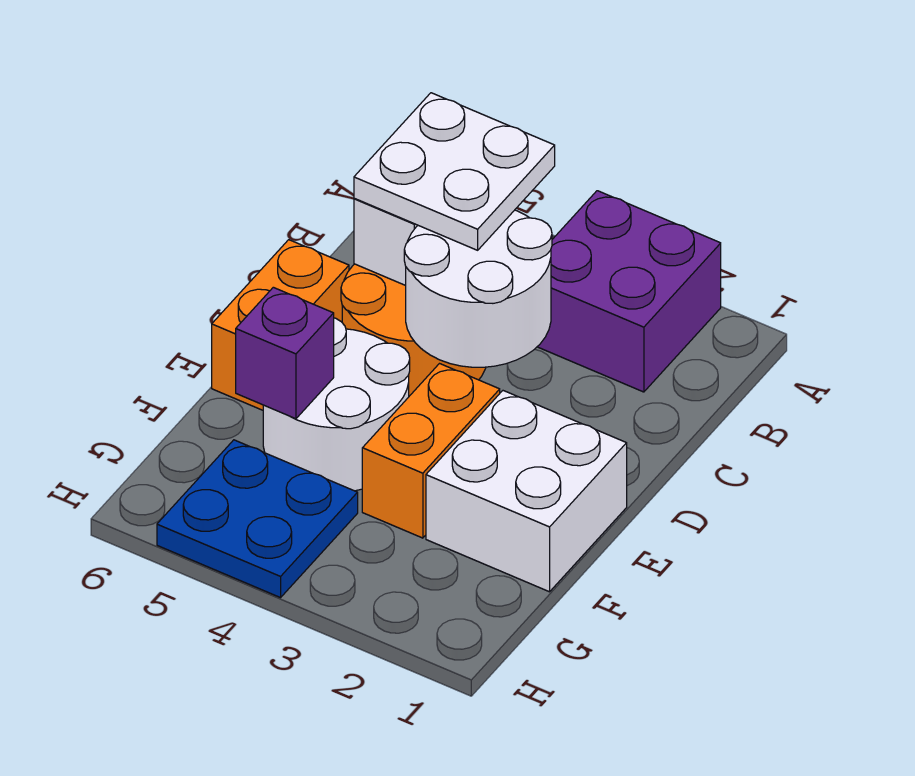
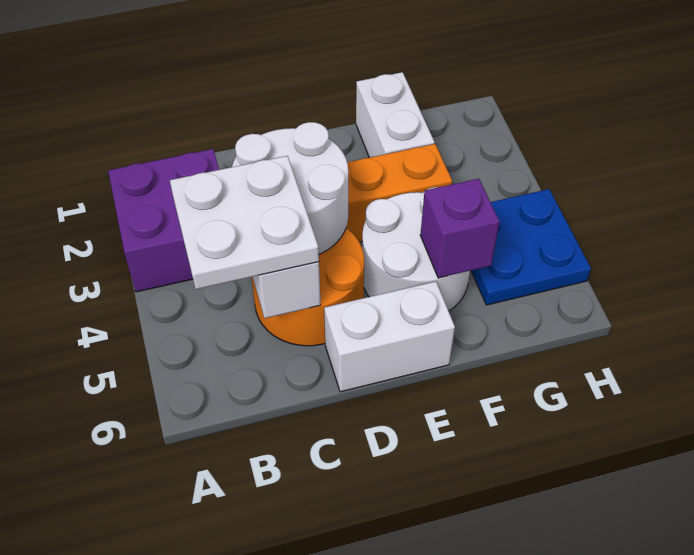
orange 1x2 brick [212,240,349,410] -> white 1x2 brick [324,281,455,392]
white 2x2 brick [426,391,627,592] -> white 1x2 brick [356,72,435,158]

